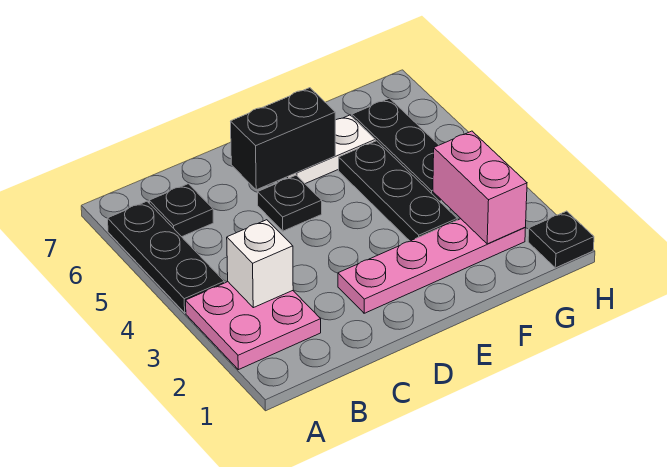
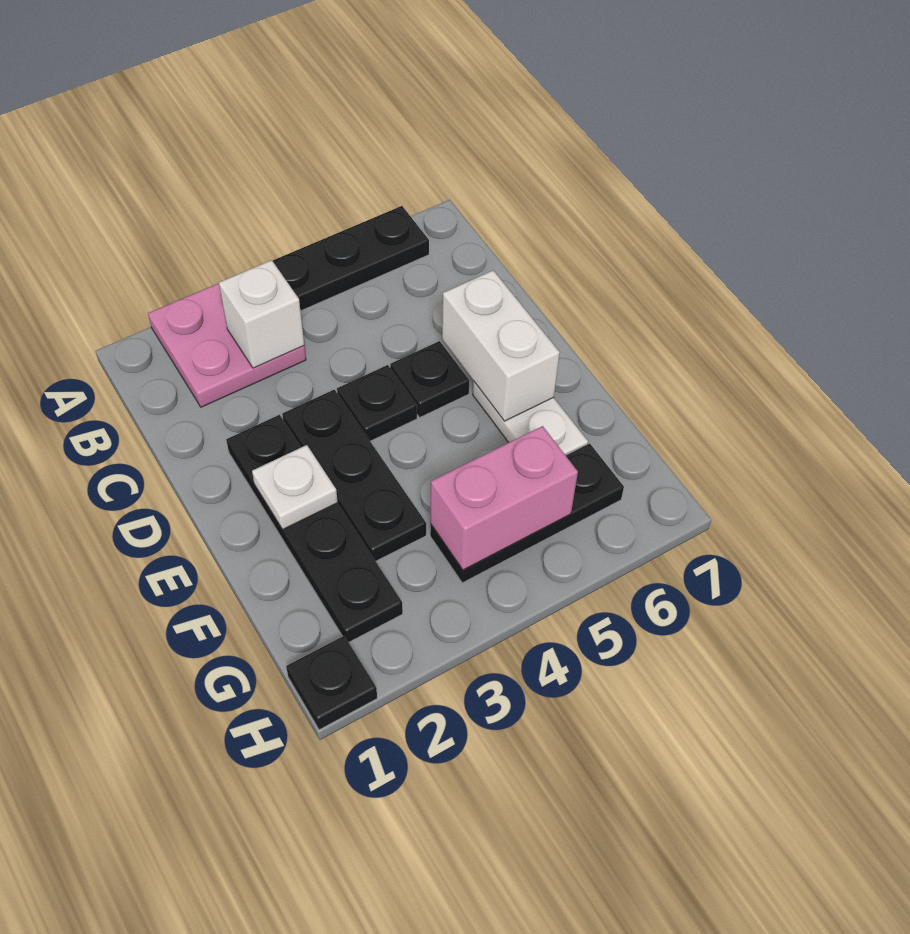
black 1x1 plate [149,184,213,237] -> black 1x1 plate moved to [337,365,417,441]
pink 1x4 plate [338,219,525,313] -> black 1x4 plate [226,415,403,642]
black 1x2 brick [231,88,335,190] -> white 1x2 brick [442,270,560,421]
none -> white 1x1 plate [252,445,338,530]
black 1x3 plate [339,141,457,241] -> black 1x3 plate turned to [282,390,426,561]
pink 1x2 brick [433,131,527,244] -> pink 1x2 brick moved to [431,426,578,570]

